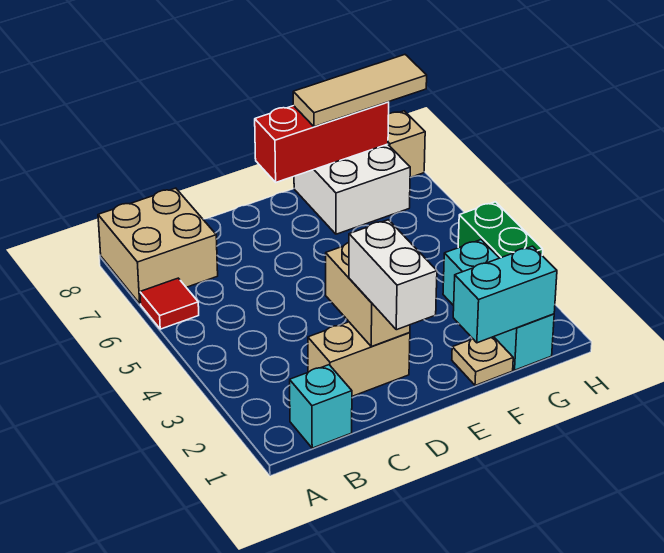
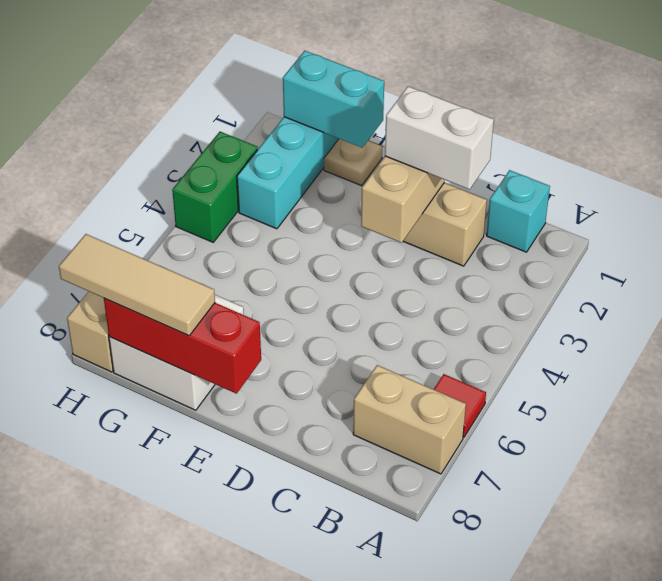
tan 2x2 brick [98,188,218,304] -> tan 1x2 brick [353,365,466,474]
white 1x2 brick [349,220,437,330] -> white 1x2 brick turned to [385,86,494,189]

